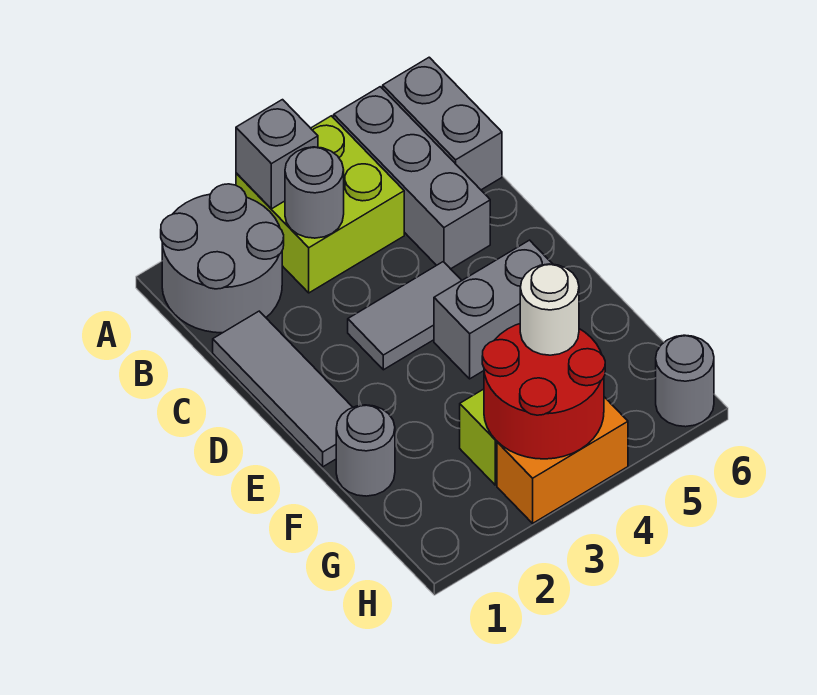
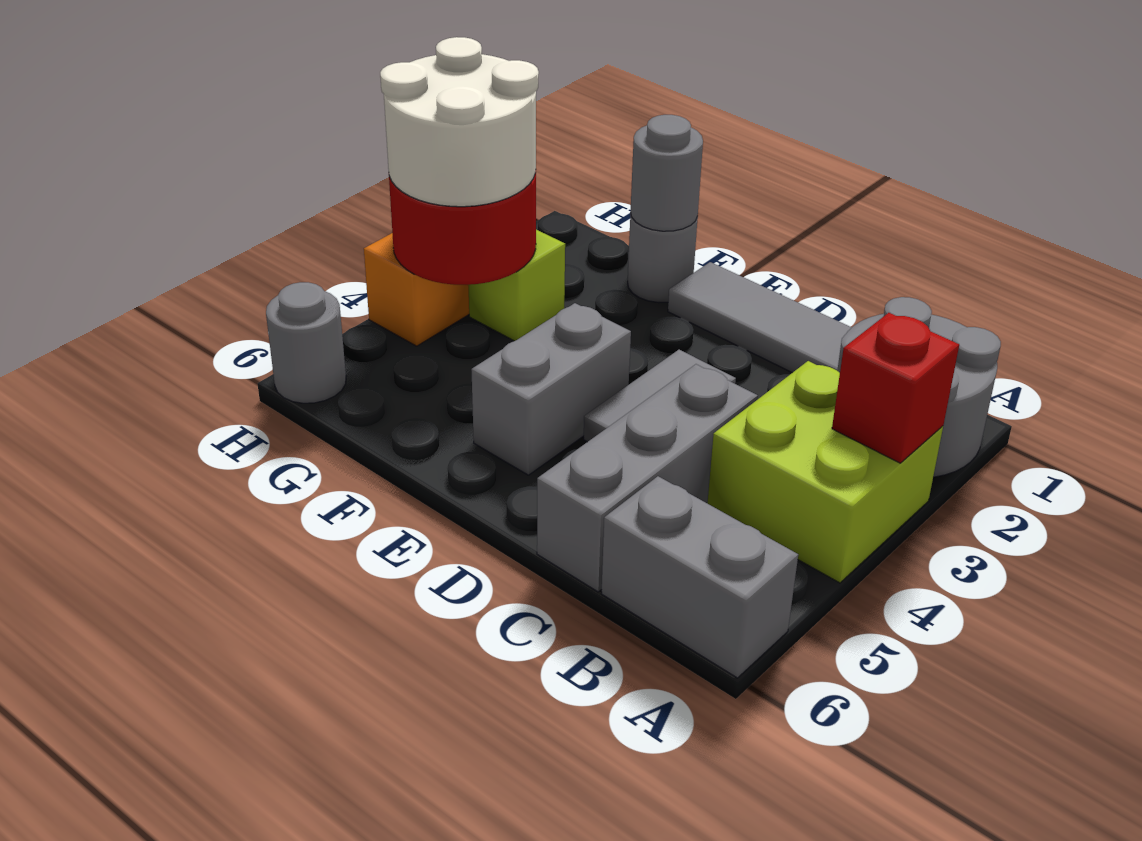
grey 1x1 brick [236,100,318,209] -> red 1x1 brick [832,313,959,463]
grey 1x3 brick [334,87,490,269] -> grey 1x3 brick turned to [537,364,758,592]
grey 1x1 round brick [285,147,344,238] -> grey 1x1 round brick moved to [631,115,703,231]
white 1x1 round brick [520,264,579,355] -> white 2x2 round brick [380,37,539,207]

